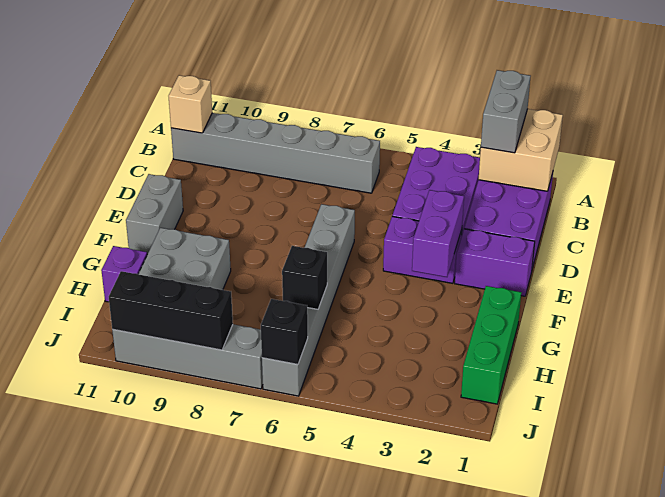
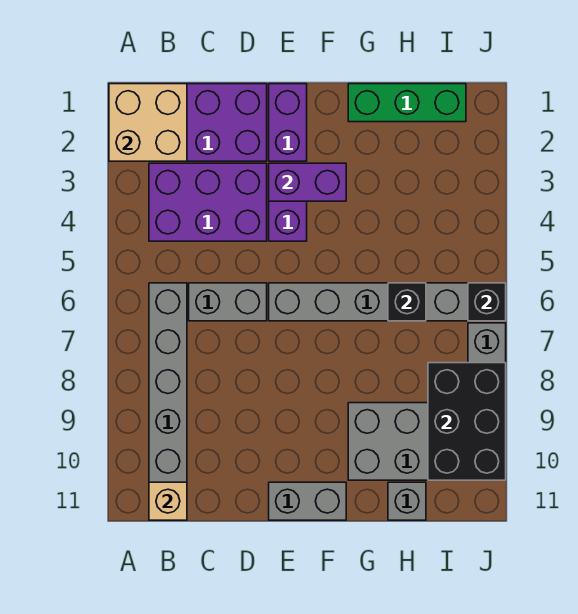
grey 1x2 brick [481,70,531,153] -> grey 1x2 brick moved to [189,283,267,321]
purple 1x1 brick [101,246,147,302] -> grey 1x1 brick [388,482,426,520]
black 1x3 brick [109,271,233,350] -> black 2x3 brick [428,363,506,480]

